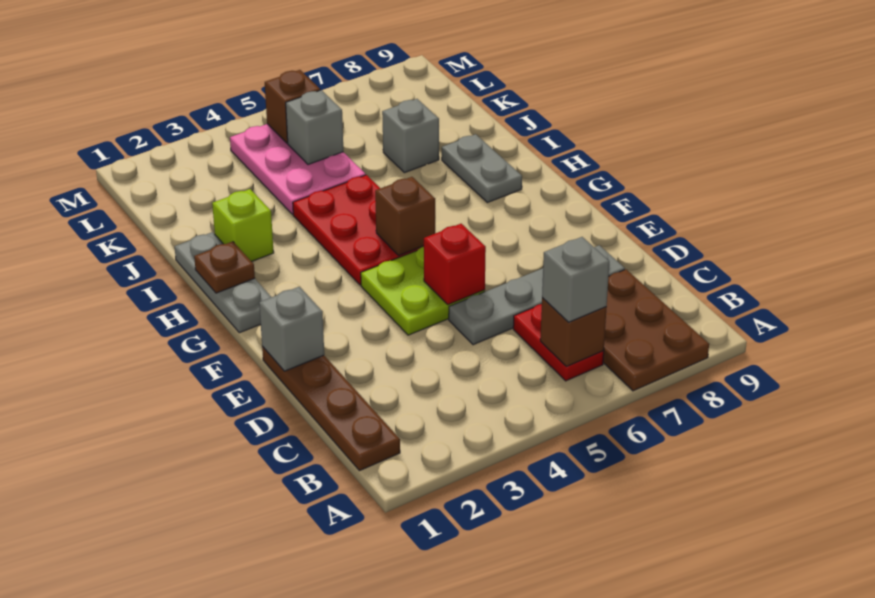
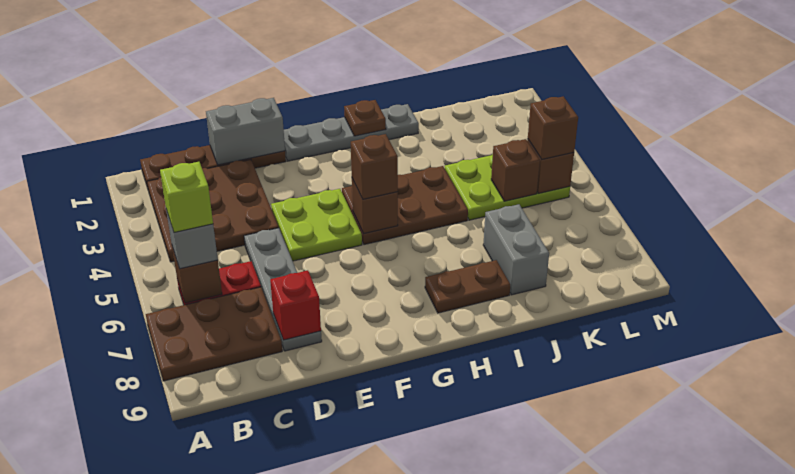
none -> brown 3x3 plate [147,160,279,262]
grey 1x1 brick [259,287,324,371] -> grey 1x2 brick [206,98,285,165]
red 1x1 brick [424,224,486,305] -> red 1x1 brick moved to [270,270,321,340]
grey 1x3 plate [175,232,271,333] -> grey 1x4 plate [284,104,419,161]
red 2x3 plate [293,175,423,285] -> brown 2x3 plate [342,166,468,245]
none -> brown 1x1 brick [351,134,398,199]
grey 1x2 plate [442,134,522,203] -> brown 1x2 plate [425,260,510,313]
lime 1x1 brick [212,189,274,262] -> lime 1x1 brick moved to [160,162,213,233]
pink 2x3 plate [230,124,366,215] -> lime 2x3 plate [445,154,570,220]
grey 1x1 brick [382,99,439,173] -> grey 1x2 brick [483,204,549,295]
grey 1x1 brick [286,90,343,165] -> brown 1x1 brick [491,139,540,201]
none -> brown 1x1 brick [528,96,578,159]

